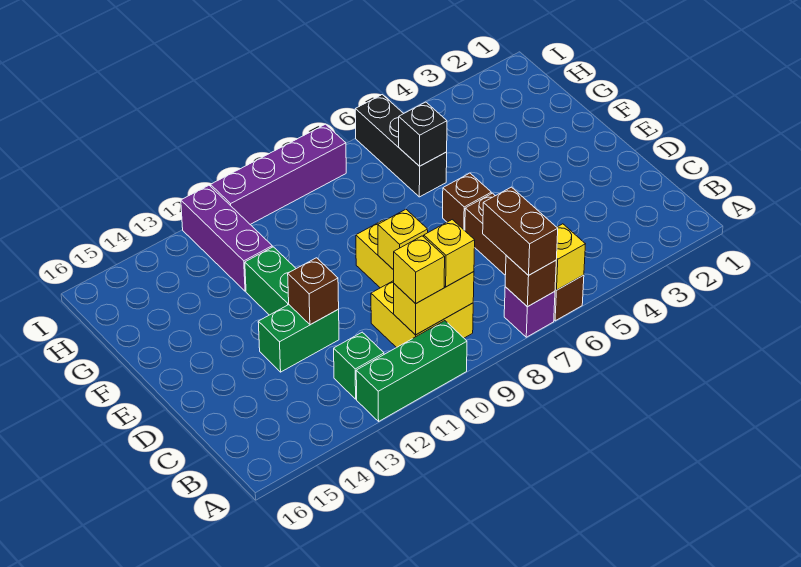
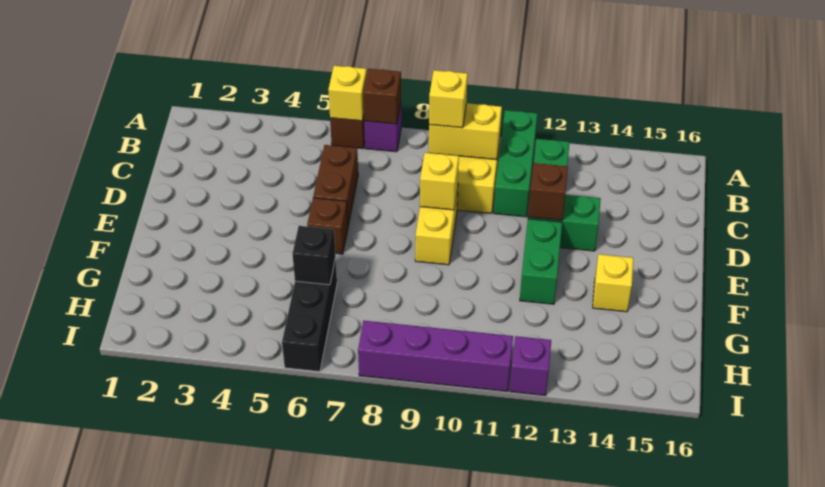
brown 1x2 brick [483,187,558,275] -> none
green 1x3 brick [356,321,467,421] -> green 1x3 brick turned to [494,110,537,217]
yellow 1x1 brick [394,236,445,304] -> yellow 1x1 brick moved to [593,254,633,312]
purple 1x3 brick [181,185,272,291] -> purple 1x1 brick [510,336,551,396]

